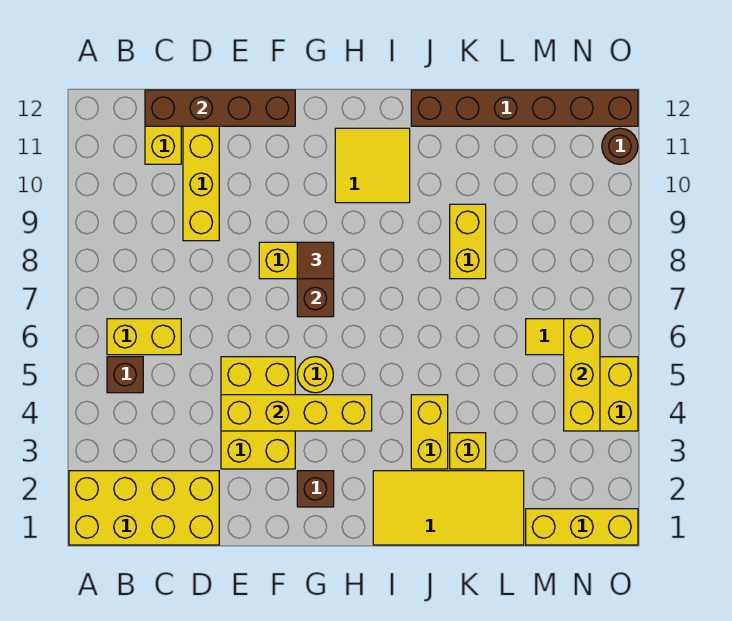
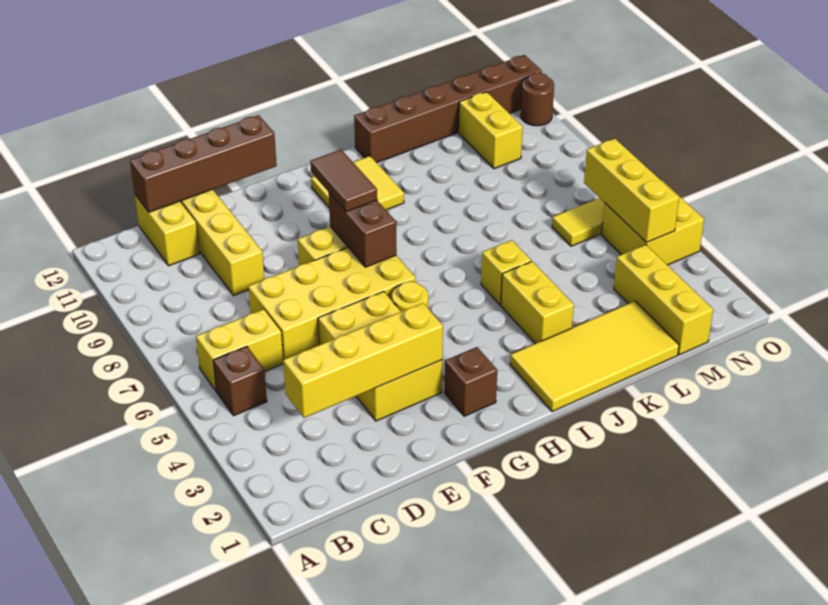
yellow 2x4 brick [69,471,219,545] -> yellow 2x4 brick moved to [248,248,416,360]
yellow 1x4 brick [221,395,372,431] -> yellow 1x4 brick moved to [283,303,443,418]
brown 1x1 tile [297,242,334,279] -> brown 1x2 tile [310,150,377,212]
yellow 1x1 brick [450,433,486,469] -> yellow 1x1 brick moved to [481,240,531,305]
yellow 1x2 brick [450,204,486,279] -> yellow 1x2 brick moved to [459,92,523,169]
yellow 1x3 brick [526,509,638,545] -> yellow 1x3 brick turned to [614,245,713,355]

